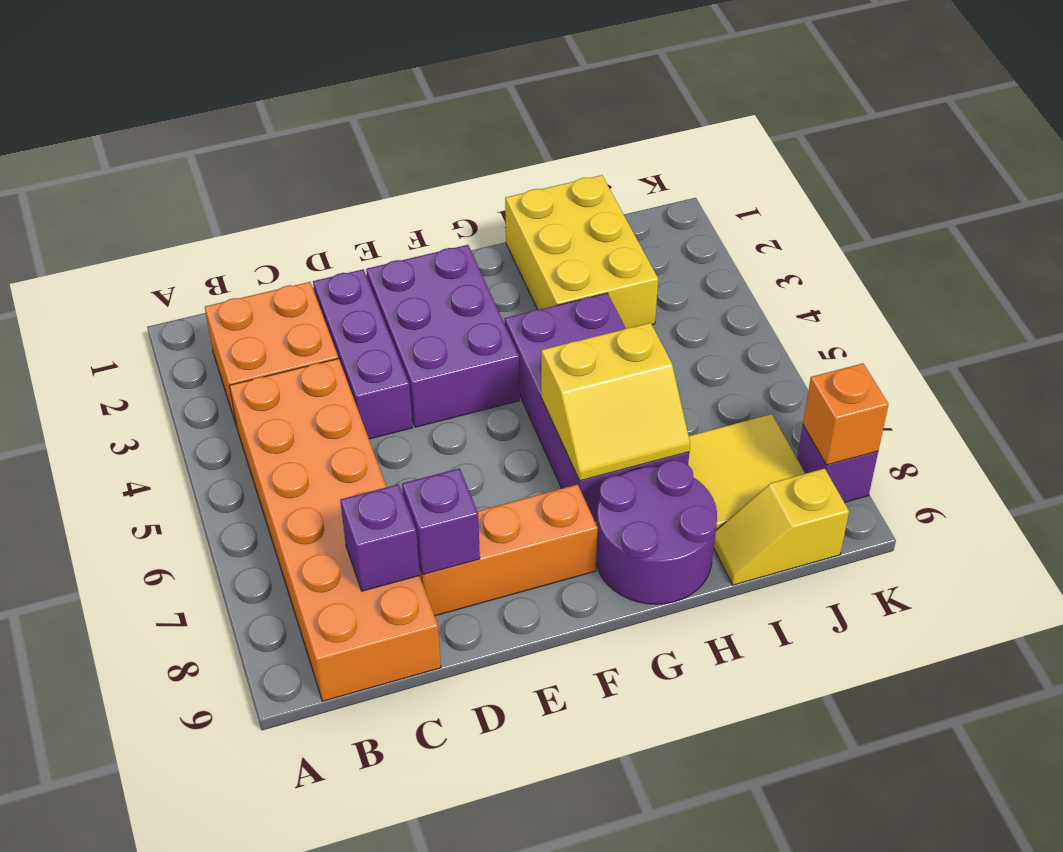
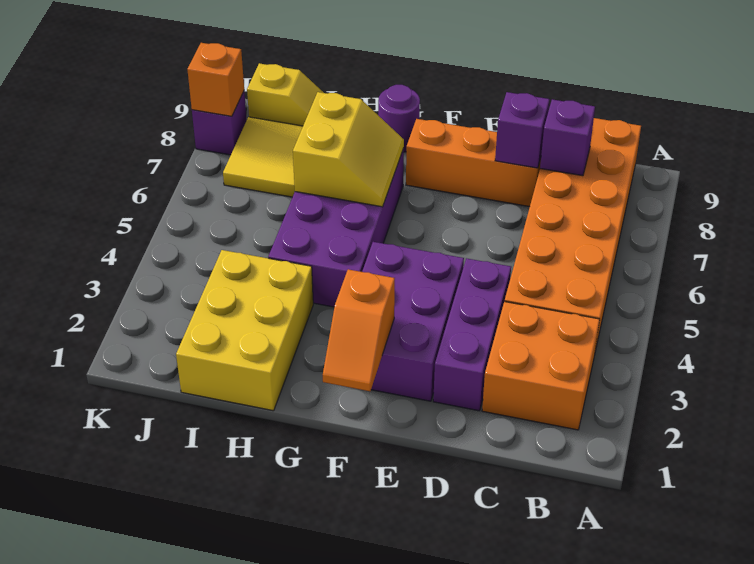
none -> orange 1x2 slope [323,269,395,391]
yellow 2x2 slope [541,323,690,481] -> yellow 2x2 slope turned to [293,92,404,207]
purple 2x2 round brick [596,460,717,604] -> purple 1x1 round brick [378,85,420,152]

